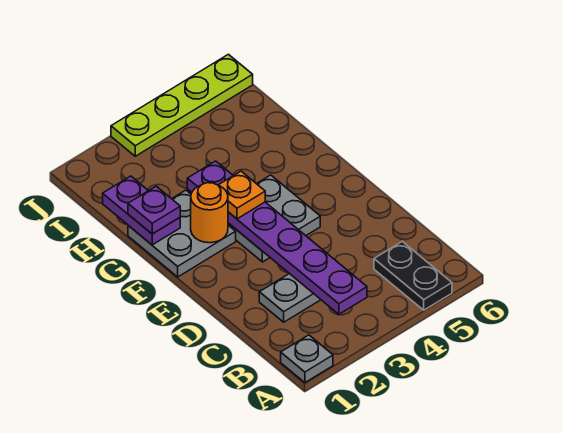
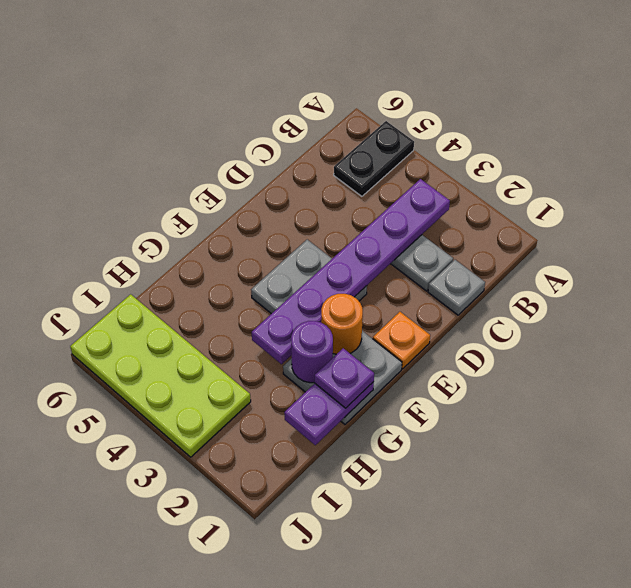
grey 1x1 plate [281,335,333,383] -> grey 1x1 plate moved to [428,260,485,315]
orange 1x1 plate [219,171,265,219] -> orange 1x1 plate moved to [373,312,430,369]
none -> purple 1x1 round brick [291,321,333,383]
lime 1x4 plate [111,54,253,156] -> lime 2x4 plate [70,294,251,457]

